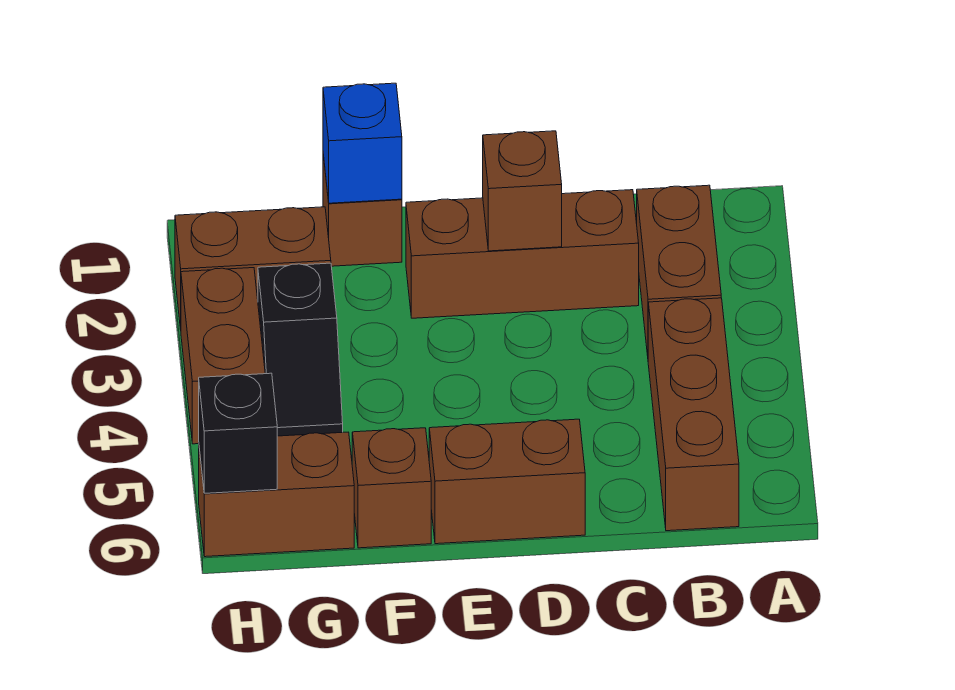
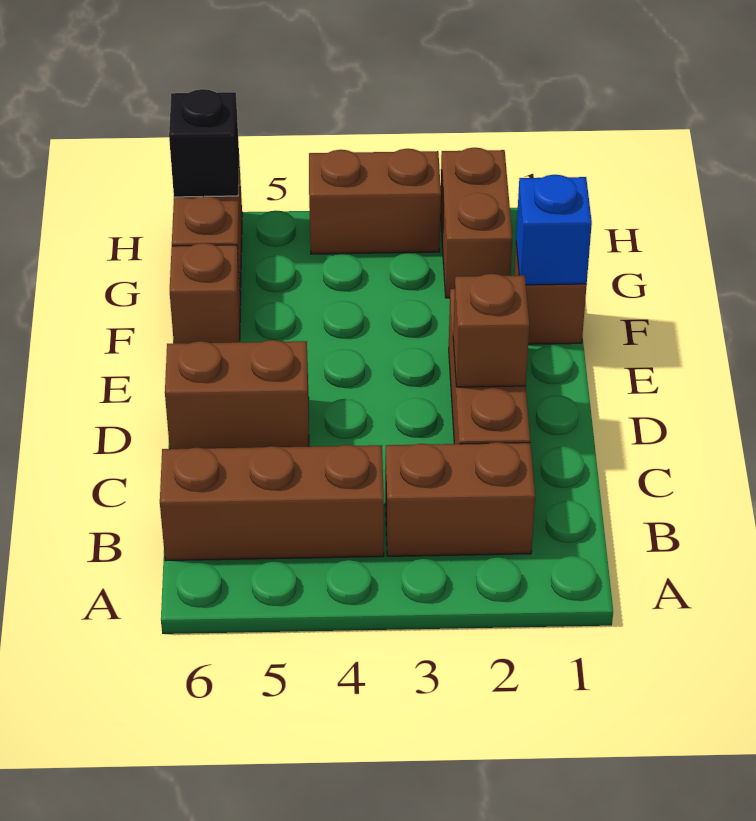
brown 1x2 brick [429,419,585,544] -> brown 1x2 brick turned to [165,340,309,449]
black 1x2 slope [258,263,343,436] -> none

